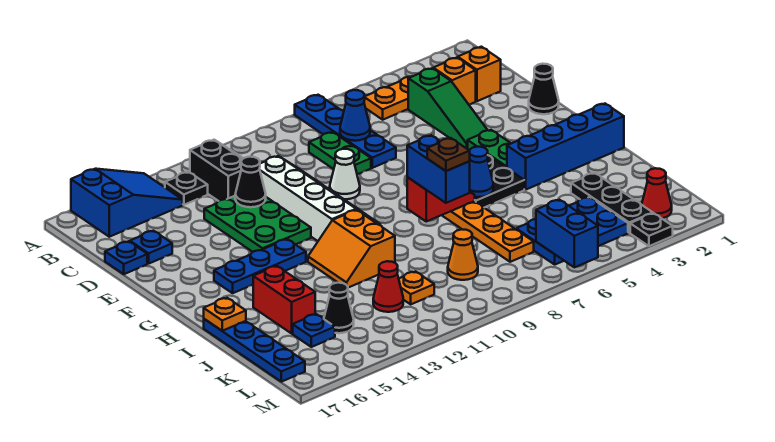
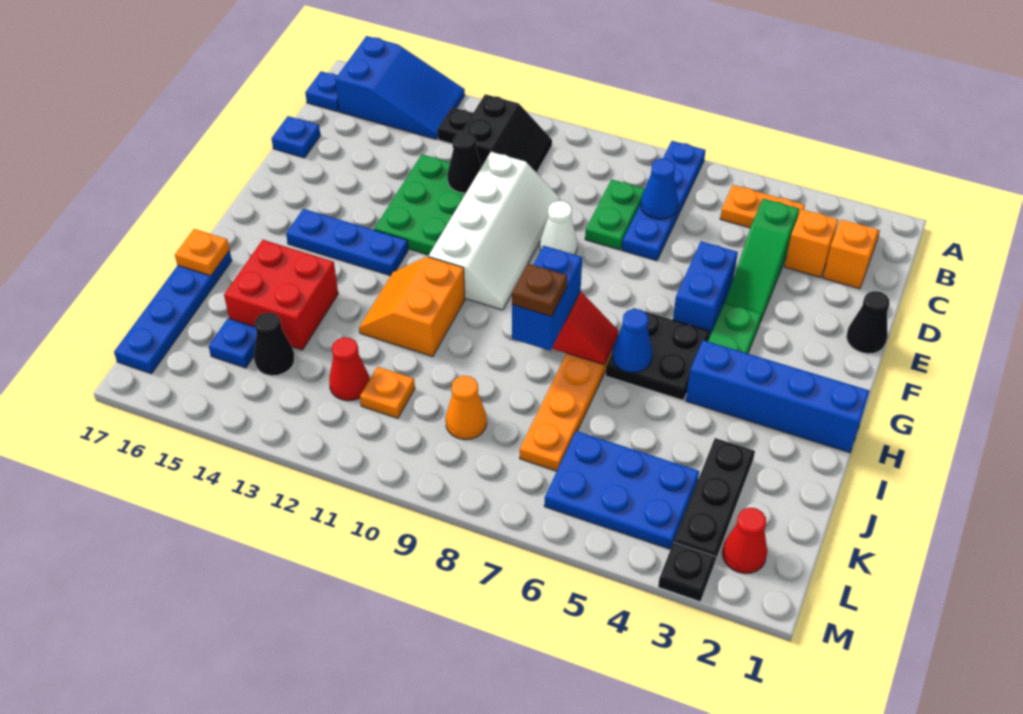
blue 1x1 plate [130,231,172,263] -> blue 1x1 plate moved to [305,71,339,111]
red 1x2 brick [253,266,315,333] -> red 2x2 brick [224,240,338,350]
blue 1x2 brick [536,200,598,267] -> blue 1x2 brick moved to [673,241,738,337]

